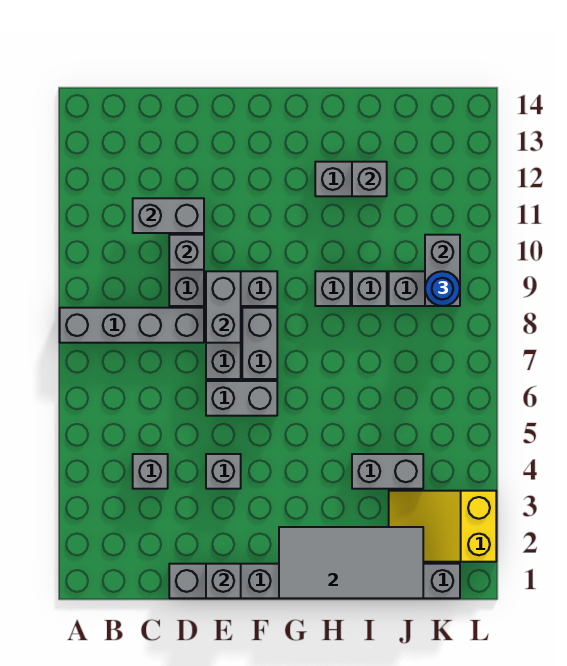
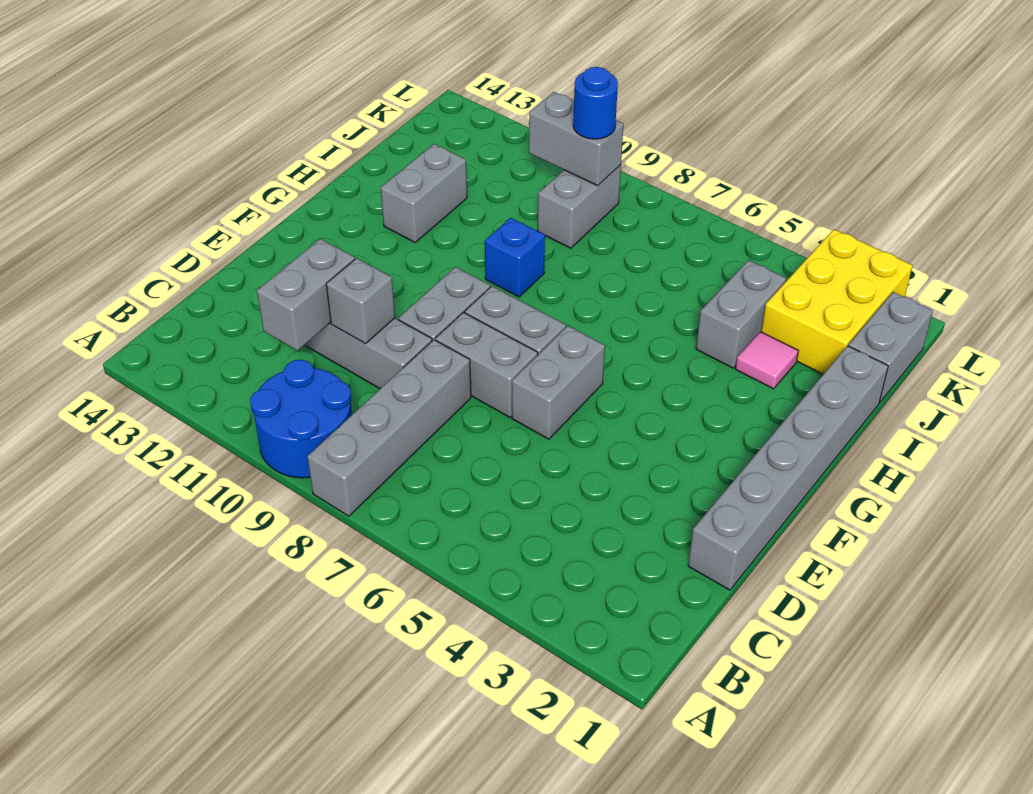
none -> blue 2x2 round brick [250,360,352,478]
grey 1x1 brick [133,454,168,489] -> none
grey 1x1 brick [206,564,241,598] -> none
grey 1x1 brick [206,454,241,489] -> none
grey 1x2 brick [206,271,241,343] -> none
grey 2x4 tile [279,527,423,598] -> none
grey 1x1 brick [315,271,350,306] -> blue 1x1 brick [485,218,545,297]
none -> pink 1x1 tile [735,332,798,389]
grey 1x1 brick [352,271,387,306] -> none
grey 1x1 brick [352,162,387,196] -> none
yellow 2x3 slope [389,491,496,562] -> yellow 2x3 brick [761,229,913,374]

